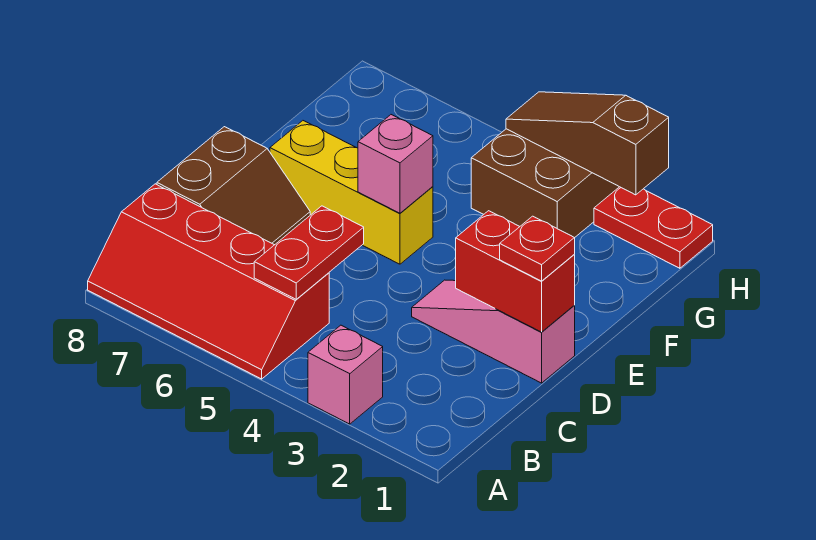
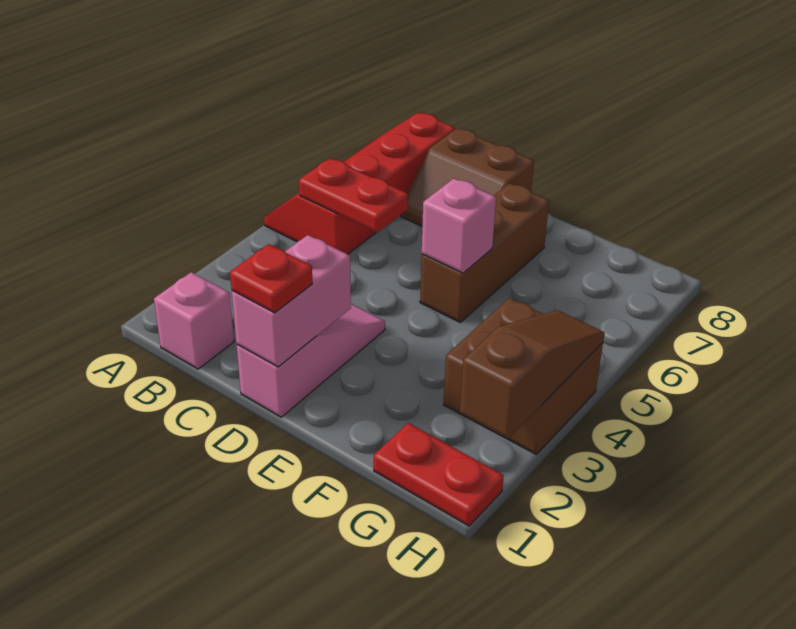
pink 1x1 brick [308,325,383,424] -> pink 1x1 brick moved to [154,272,234,369]
red 1x2 brick [456,211,575,332] -> pink 1x2 brick [232,235,351,367]
yellow 1x3 brick [270,121,433,264] -> brown 1x3 brick [420,183,549,322]
red 1x2 plate [594,187,713,268] -> red 1x2 plate turned to [374,423,504,526]

